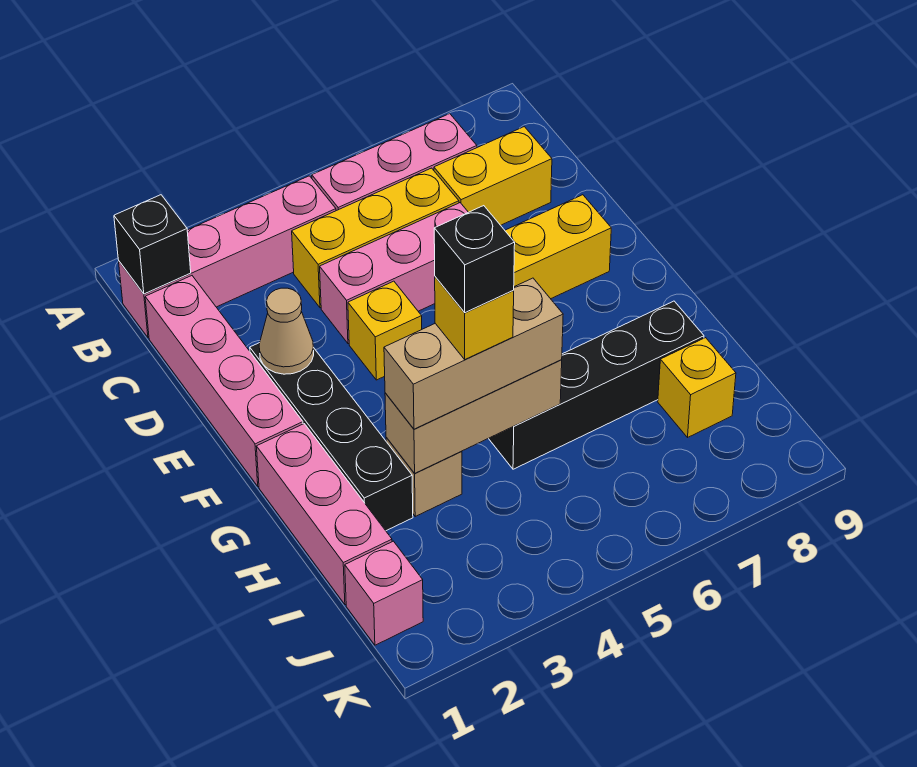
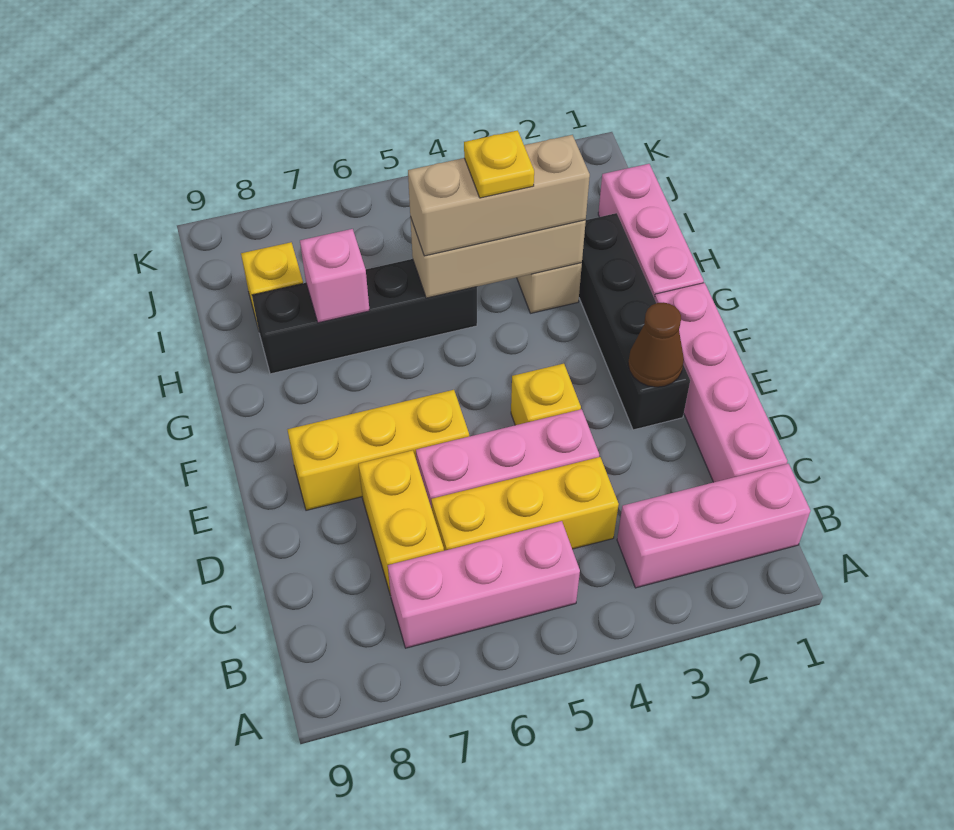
pink 1x4 brick [119,176,336,338] -> pink 1x3 brick [617,464,811,588]
black 1x1 brick [114,195,191,294] -> none
yellow 1x2 brick [434,127,552,225] -> yellow 1x2 brick turned to [358,450,444,595]
tan 1x1 cone [259,288,314,374] -> brown 1x1 cone [628,302,684,387]
yellow 1x1 brick [435,277,514,359] -> yellow 1x1 plate [464,130,534,198]
black 1x1 brick [434,206,515,313] -> none
pink 1x1 brick [345,541,423,645] -> pink 1x1 brick moved to [300,229,370,323]

